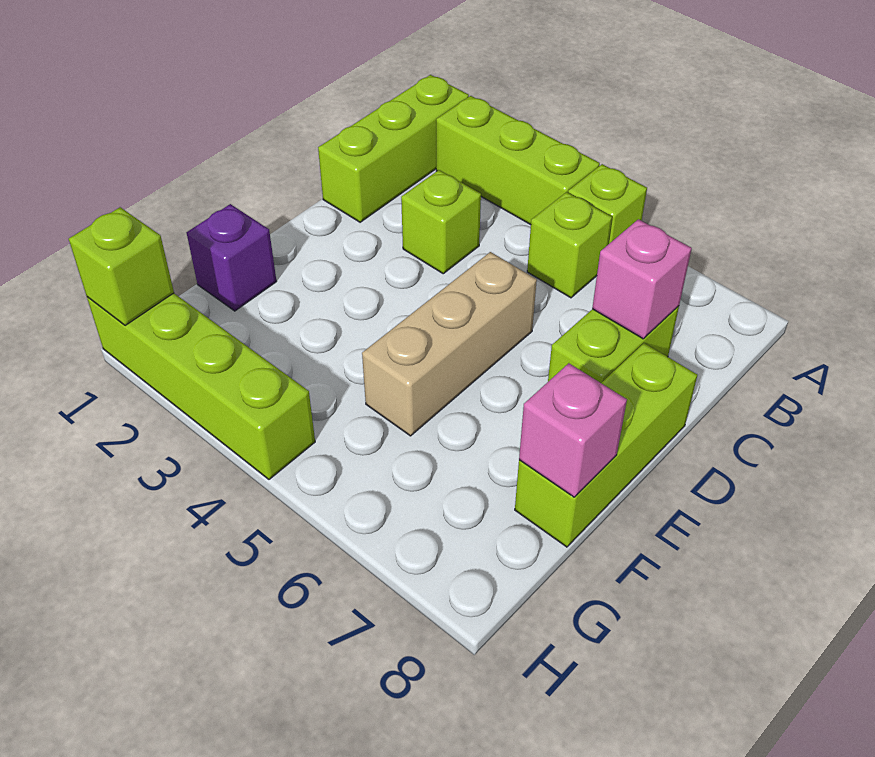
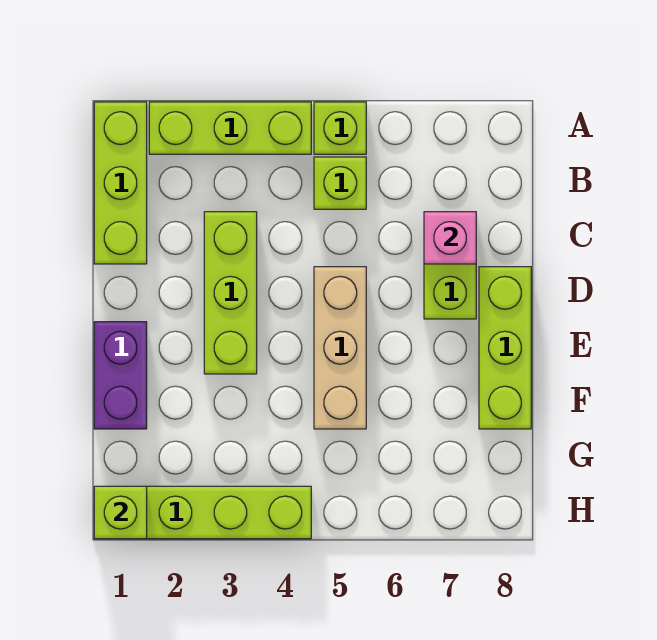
lime 1x1 brick [401,170,481,274] -> lime 1x3 brick [204,212,257,374]
purple 1x1 brick [187,204,277,311] -> purple 1x2 brick [94,322,147,429]
pink 1x1 brick [519,363,627,497] -> none

